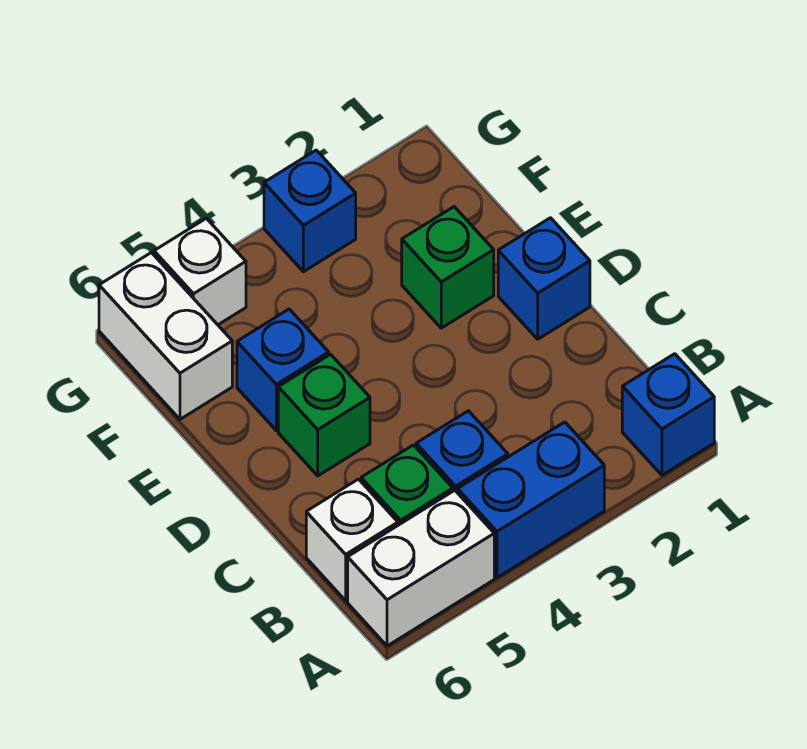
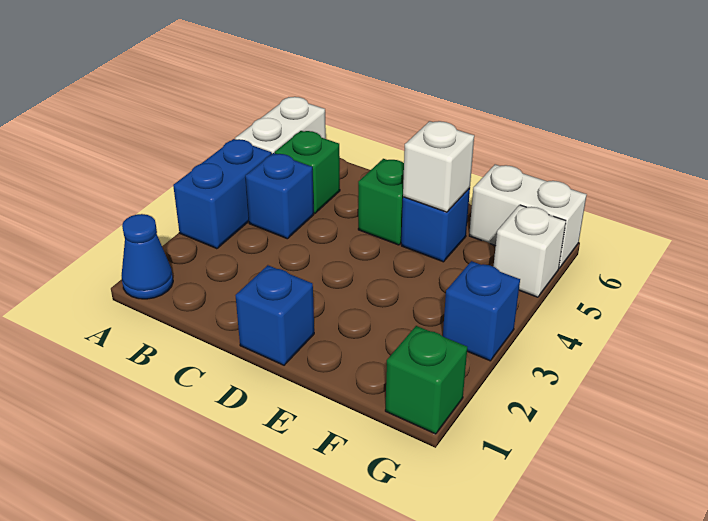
blue 1x1 brick [622,354,714,475] -> blue 1x1 cone [122,214,173,299]
white 1x1 brick [306,479,398,600] -> white 1x1 brick moved to [403,121,474,212]
green 1x1 brick [402,207,494,328] -> green 1x1 brick moved to [385,326,467,434]

